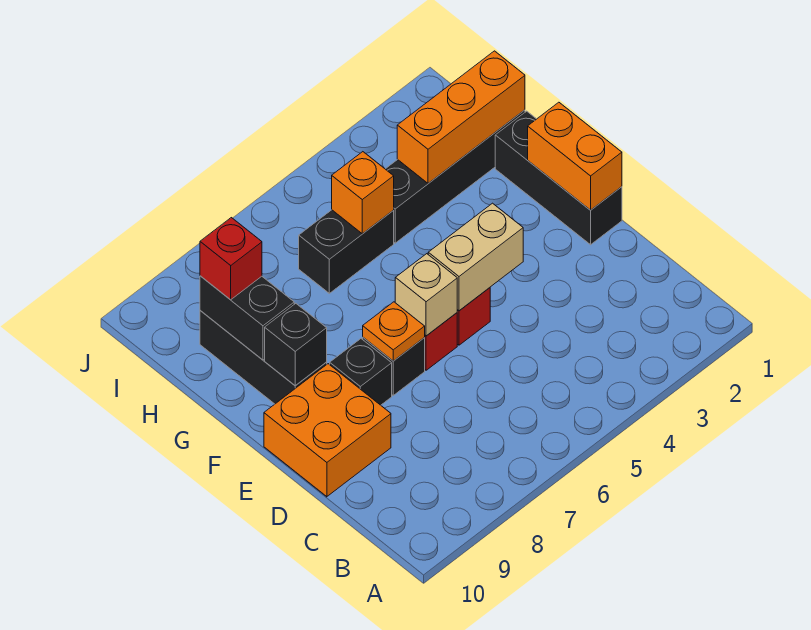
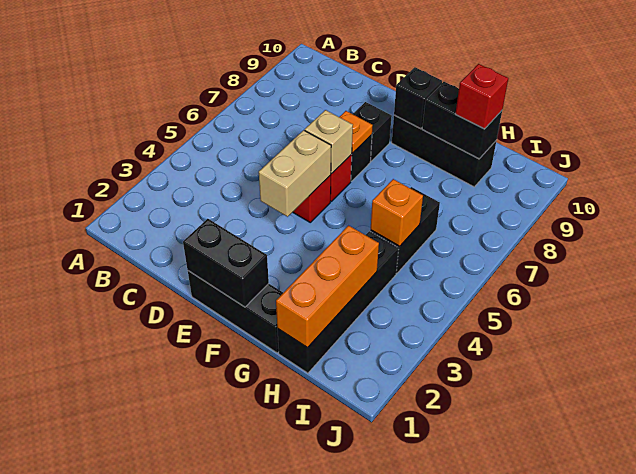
orange 2x2 brick [264,364,391,497] -> none
orange 1x2 brick [528,102,622,210] -> black 1x2 brick [183,219,269,307]

